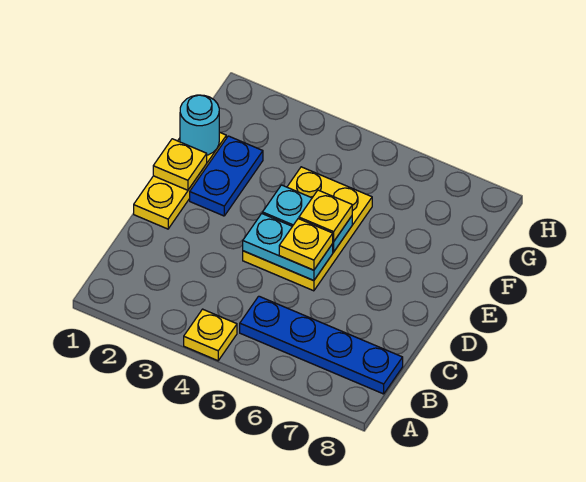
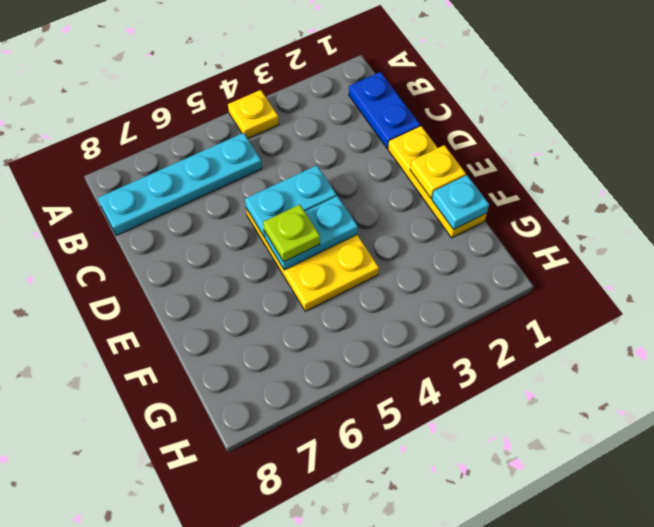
blue 1x4 plate [240,296,403,394] -> cyan 1x4 plate [98,133,262,235]
yellow 1x1 plate [279,219,333,270] -> none
blue 1x2 plate [190,136,263,216] -> blue 1x2 plate moved to [349,72,420,149]
yellow 1x1 plate [299,190,352,242] -> lime 1x1 plate [263,205,320,262]
cyan 1x1 round brick [180,95,219,155] -> cyan 1x1 plate [432,175,489,230]

